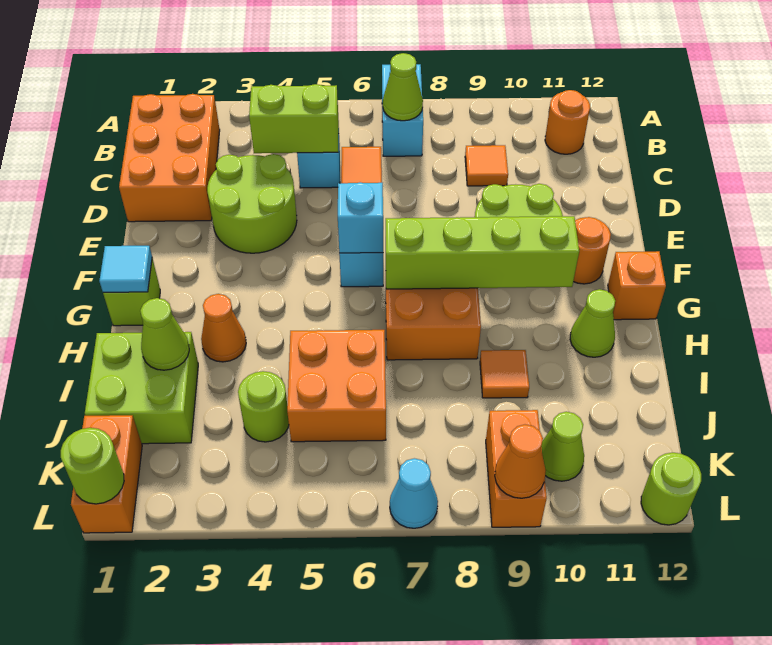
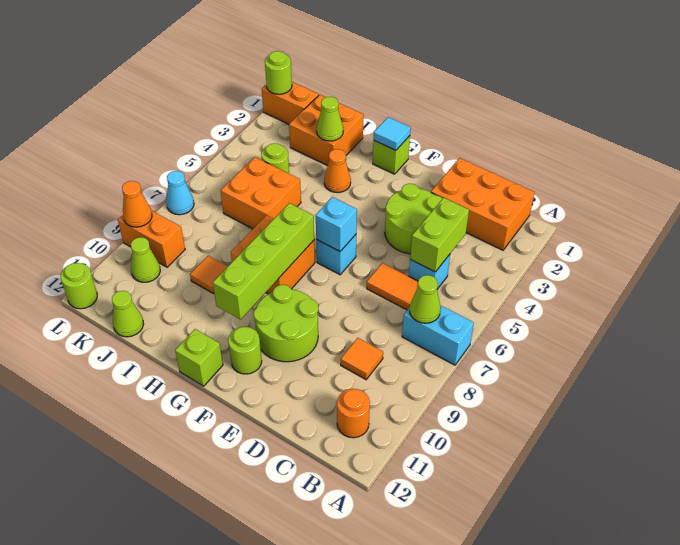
orange 1x1 round brick [573,217,611,284] -> lime 1x1 round brick [228,327,262,374]
orange 1x1 brick [608,251,666,320] -> lime 1x1 brick [175,329,223,386]
lime 1x1 cone [570,289,615,357] -> lime 1x1 cone moved to [112,291,144,337]
lime 2x2 brick [85,332,198,444] -> orange 2x2 brick [289,95,364,166]

